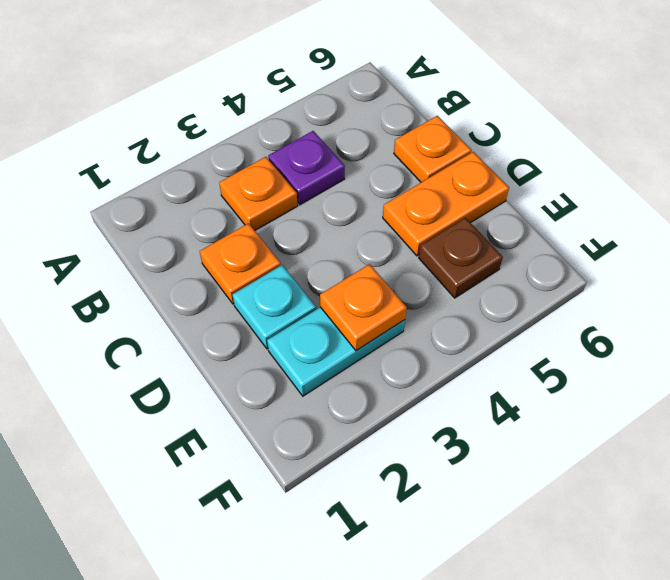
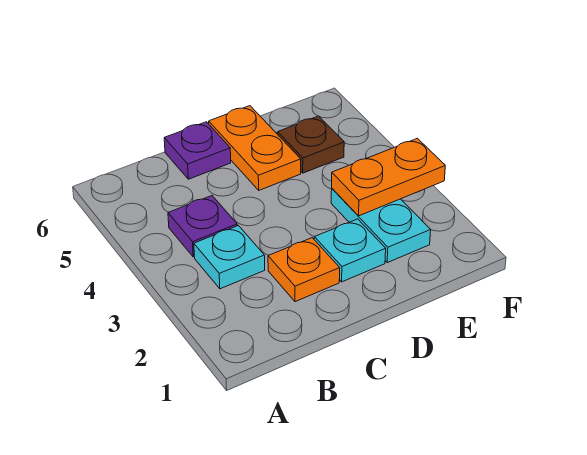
orange 1x1 plate [219,157,298,230] -> cyan 1x1 plate [194,226,265,289]
orange 1x1 plate [394,116,472,182] -> purple 1x1 plate [164,122,231,179]
orange 1x1 plate [320,264,407,351] -> orange 1x2 plate [332,138,445,216]

